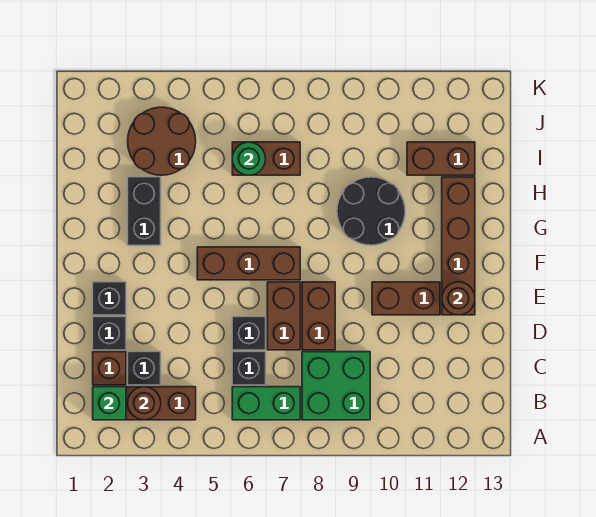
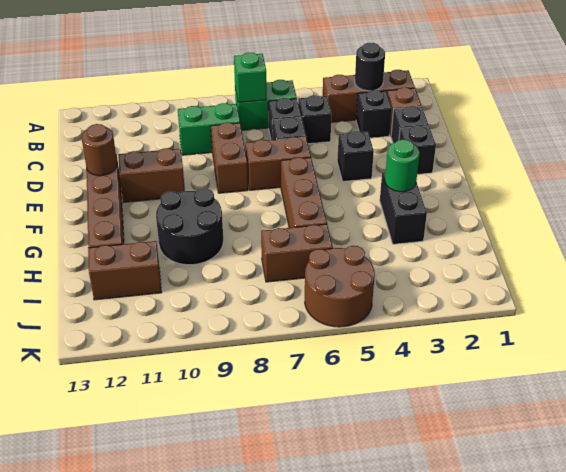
green 1x1 brick [93,387,126,420] -> green 1x1 brick moved to [234,53,267,102]
brown 1x1 round brick [128,387,161,420] -> black 1x1 round brick [355,43,385,91]
green 2x2 brick [302,352,370,420] -> green 1x2 brick [178,103,240,155]
none -> black 1x1 brick [298,95,332,144]
brown 1x2 brick [267,282,300,350] -> brown 1x2 brick turned to [245,137,311,190]
none -> black 1x1 brick [337,131,374,181]
brown 1x3 brick [197,247,300,280] -> brown 1x3 brick turned to [281,157,327,228]
brown 2x2 round brick [128,107,196,175] -> brown 2x2 round brick moved to [305,246,375,327]
green 1x1 round brick [232,142,265,175] -> green 1x1 round brick moved to [385,140,420,192]

